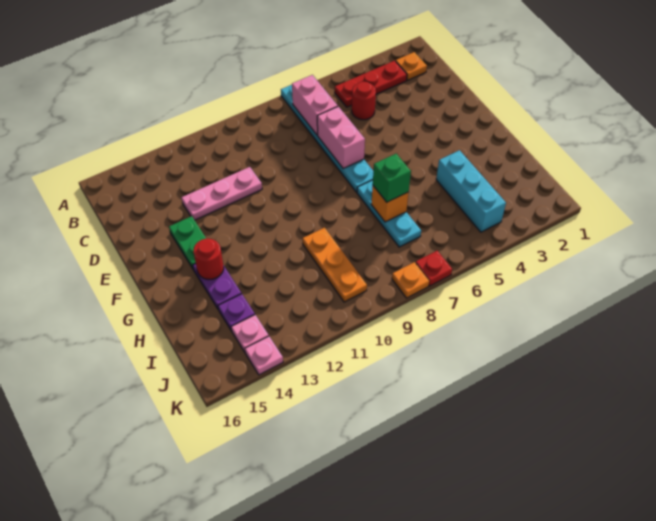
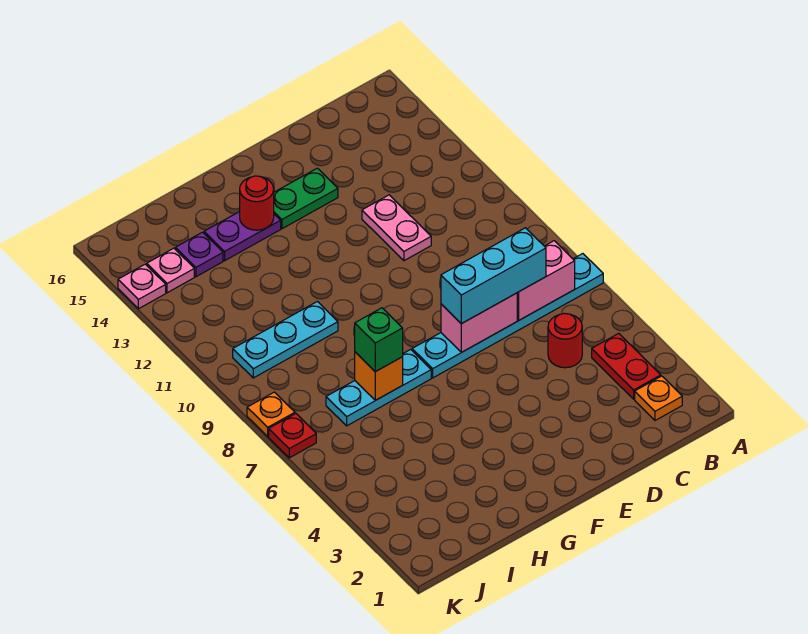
red 1x3 plate [335,61,407,107] -> red 1x2 plate [592,333,661,399]
pink 1x3 plate [181,167,262,220] -> pink 1x2 plate [362,195,431,261]
cyan 1x3 brick [436,150,506,232] -> cyan 1x3 brick moved to [441,228,546,324]
orange 1x3 plate [303,228,367,302] -> cyan 1x3 plate [233,302,338,378]

